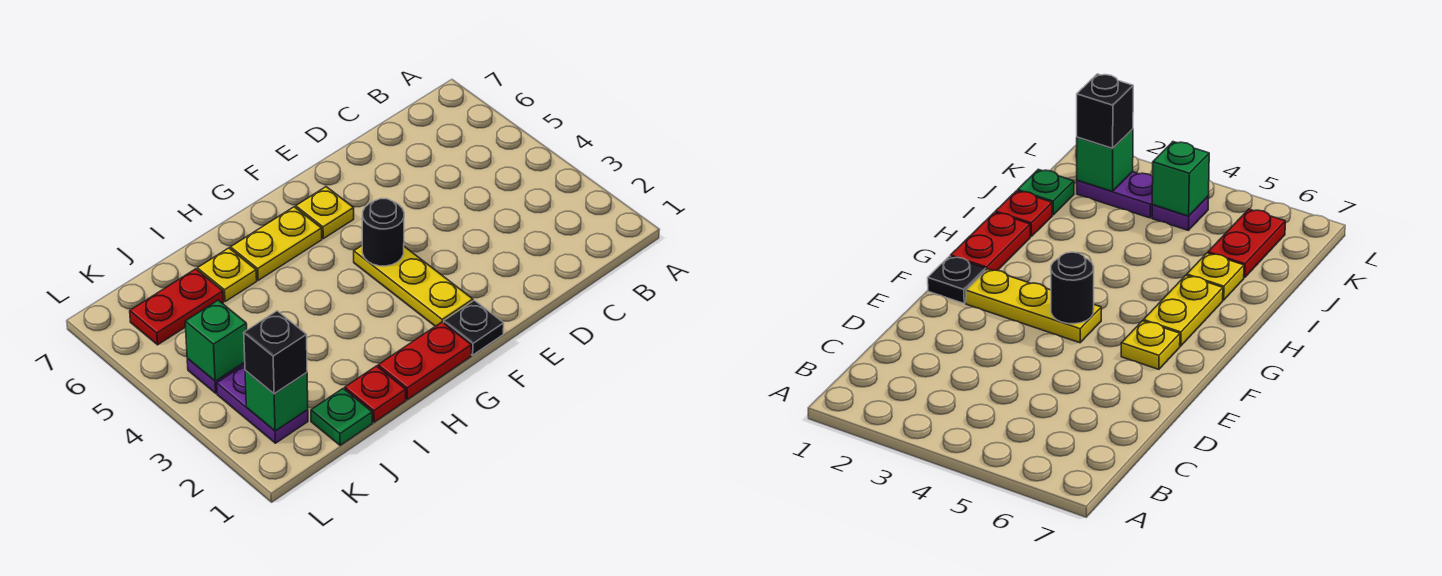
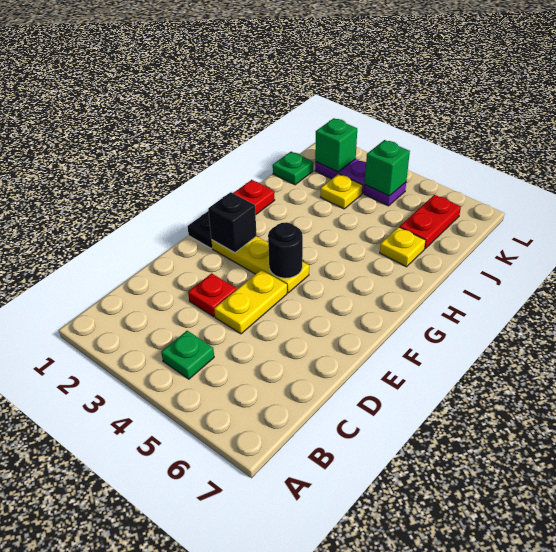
none -> green 1x1 plate [161,331,214,379]
yellow 1x1 plate [296,187,354,239] -> yellow 1x1 plate moved to [320,174,363,209]
yellow 1x2 plate [230,207,322,280] -> yellow 1x2 plate moved to [214,270,287,334]
red 1x1 plate [345,366,406,422] -> red 1x1 plate moved to [188,273,237,317]
black 1x1 brick [244,311,307,394] -> black 1x1 brick moved to [208,192,257,253]

